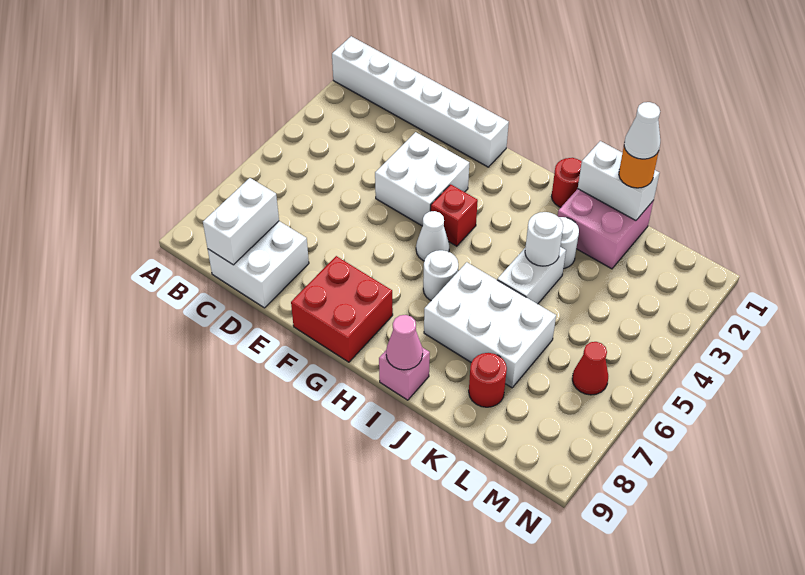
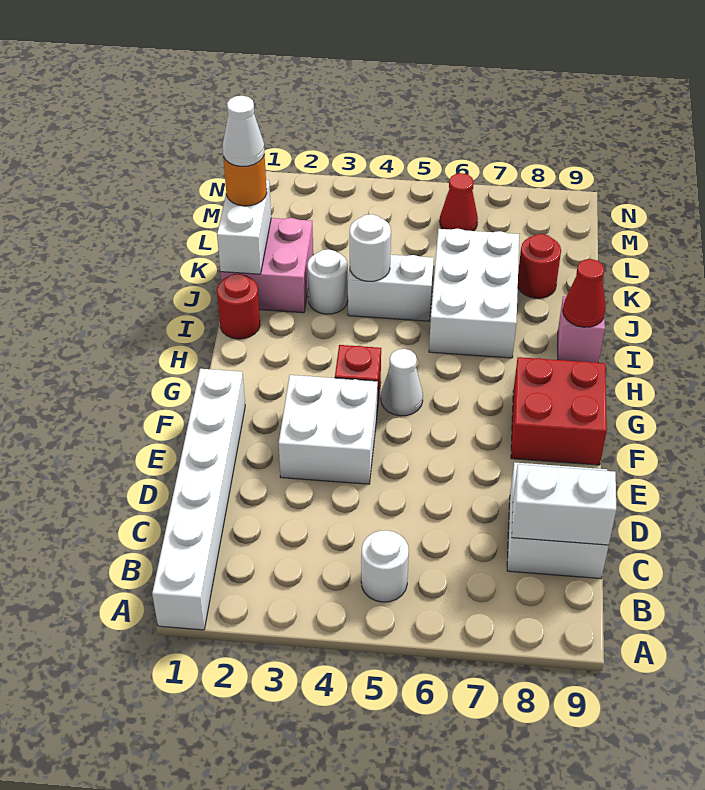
white 1x1 round brick [423,250,458,301] -> white 1x1 round brick moved to [361,530,409,602]
pink 1x1 cone [386,315,423,370] -> red 1x1 cone [563,259,606,327]

